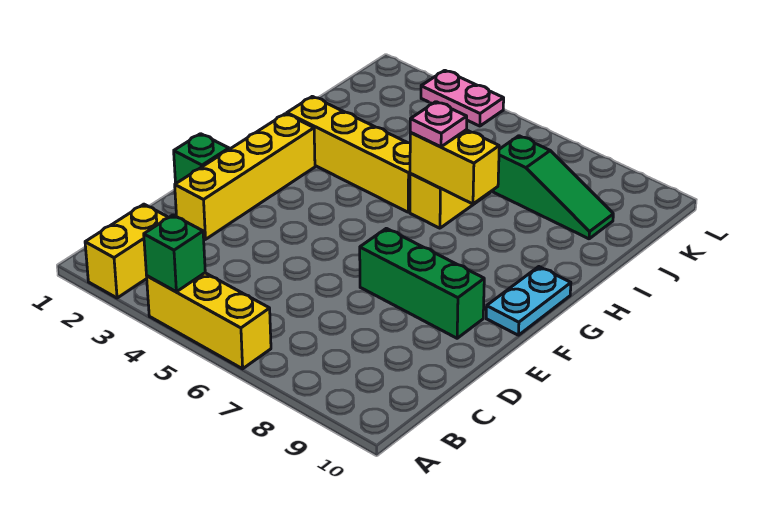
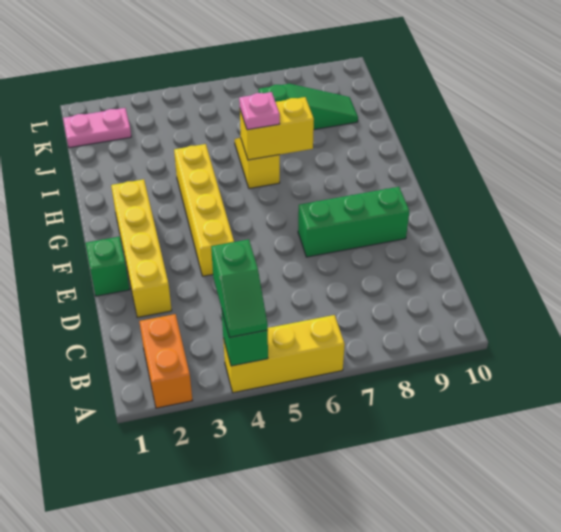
yellow 1x2 brick [85,204,169,298] -> orange 1x2 brick [139,314,193,408]
none -> green 1x2 slope [211,239,268,337]
cyan 1x2 plate [486,267,571,335] -> none
yellow 1x4 brick [287,96,410,212] -> yellow 1x4 brick turned to [174,144,234,276]
pink 1x2 plate [421,70,504,126] -> pink 1x2 plate moved to [63,108,131,148]

